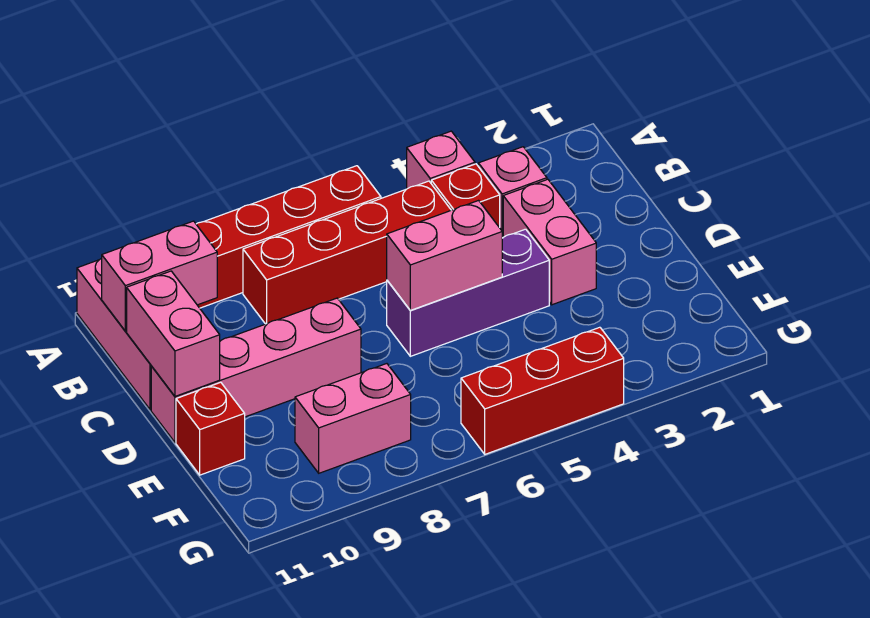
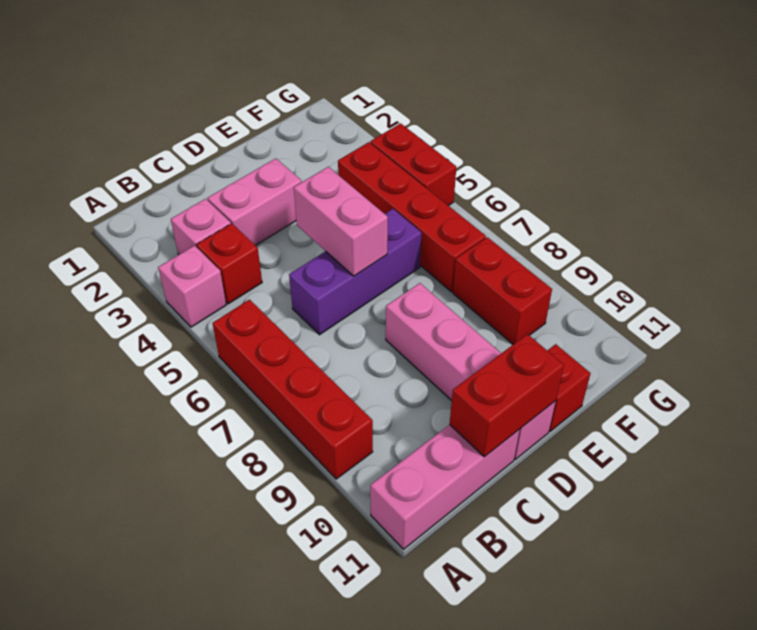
red 1x4 brick [243,181,451,324] -> red 1x4 brick moved to [338,142,486,292]
pink 1x2 brick [102,221,217,331] -> none
pink 1x2 brick [127,271,220,396] -> red 1x2 brick [450,334,564,457]
purple 1x3 brick [387,229,549,356] -> purple 1x3 brick turned to [289,209,422,335]
pink 1x2 brick [295,364,411,473] -> red 1x2 brick [453,237,552,344]
red 1x3 brick [461,327,624,454] -> red 1x2 brick [370,123,456,206]

